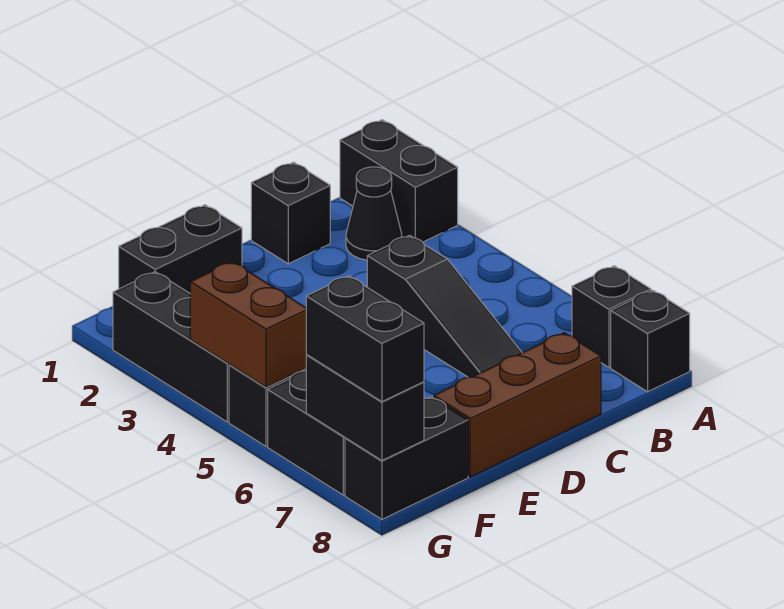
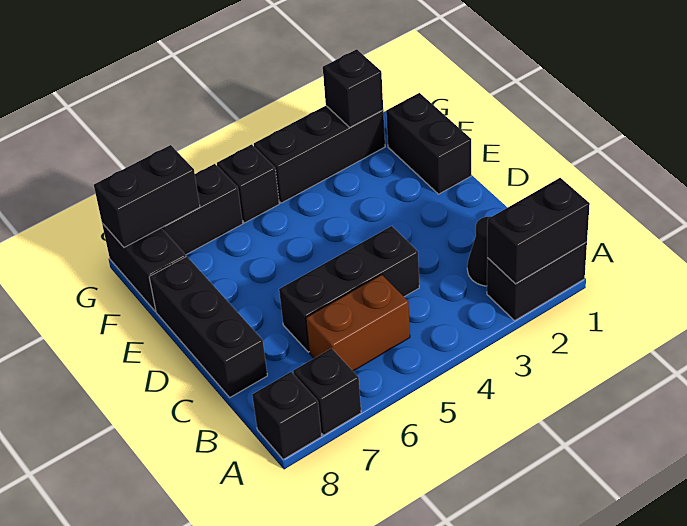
black 1x1 brick [251,162,330,264] -> black 1x1 brick moved to [323,49,383,127]
black 1x3 slope [367,235,522,377] -> black 1x3 brick [279,226,419,352]
brown 1x3 brick [434,333,601,477] -> black 1x3 brick [149,256,267,397]
brown 1x2 brick [190,262,307,387] -> brown 1x2 brick moved to [306,275,410,371]
black 1x2 brick [306,276,424,402] -> black 1x2 brick moved to [487,178,590,284]

